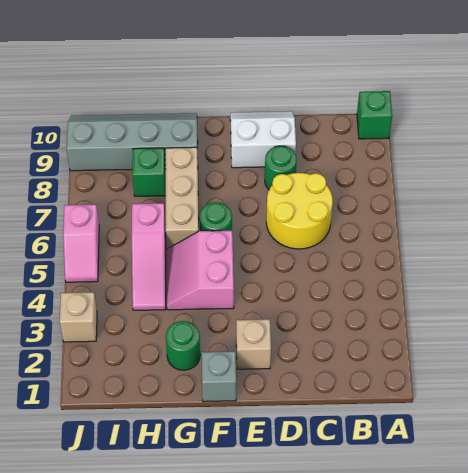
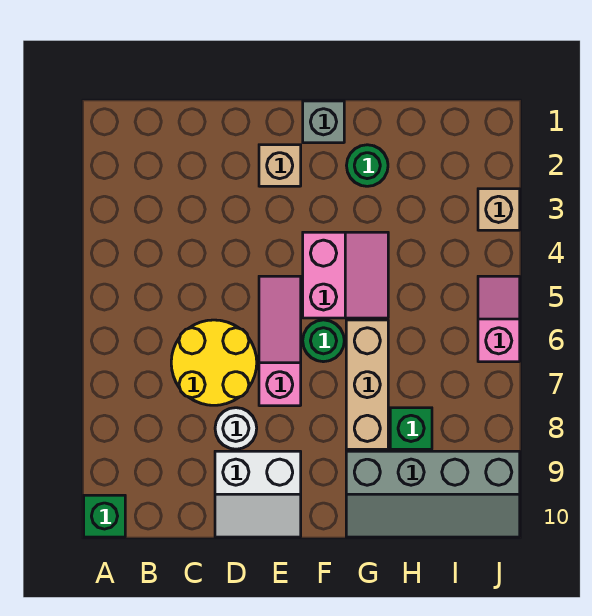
green 1x1 round brick [265,146,297,189] -> white 1x1 round brick [215,408,257,449]
pink 1x3 slope [132,203,166,310] -> pink 1x3 slope moved to [259,276,301,406]

